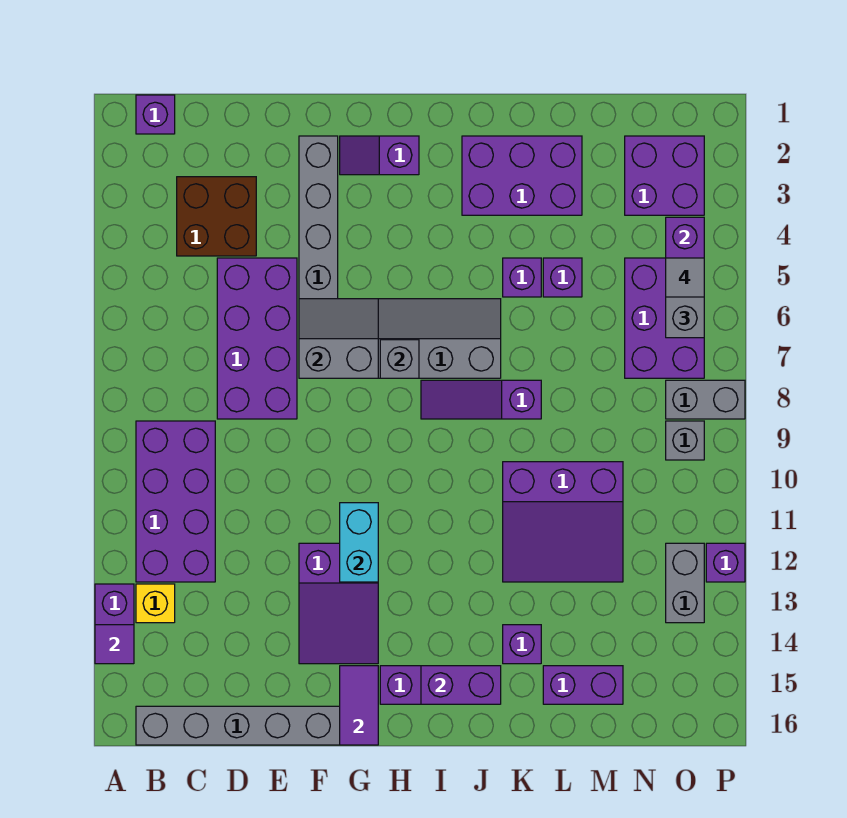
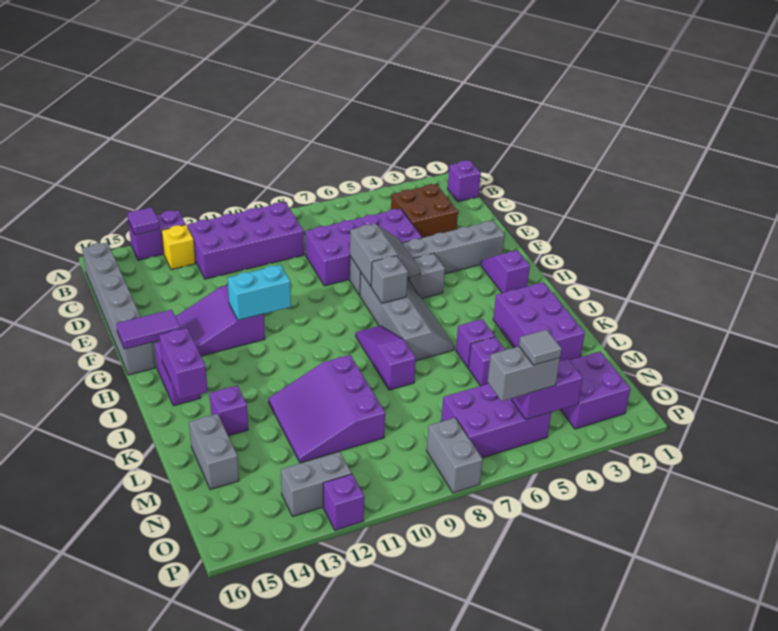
purple 1x2 brick [543,666,623,704] -> grey 1x2 brick [189,414,239,490]
grey 1x1 brick [666,421,704,460] -> grey 1x1 brick moved to [409,253,445,299]

